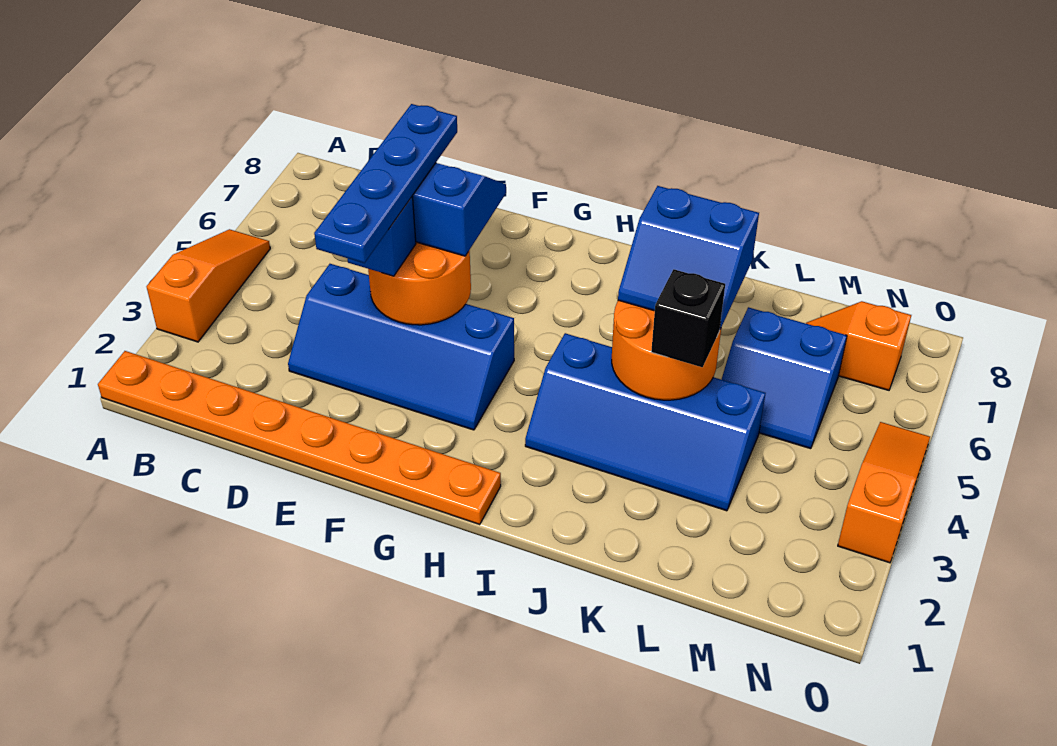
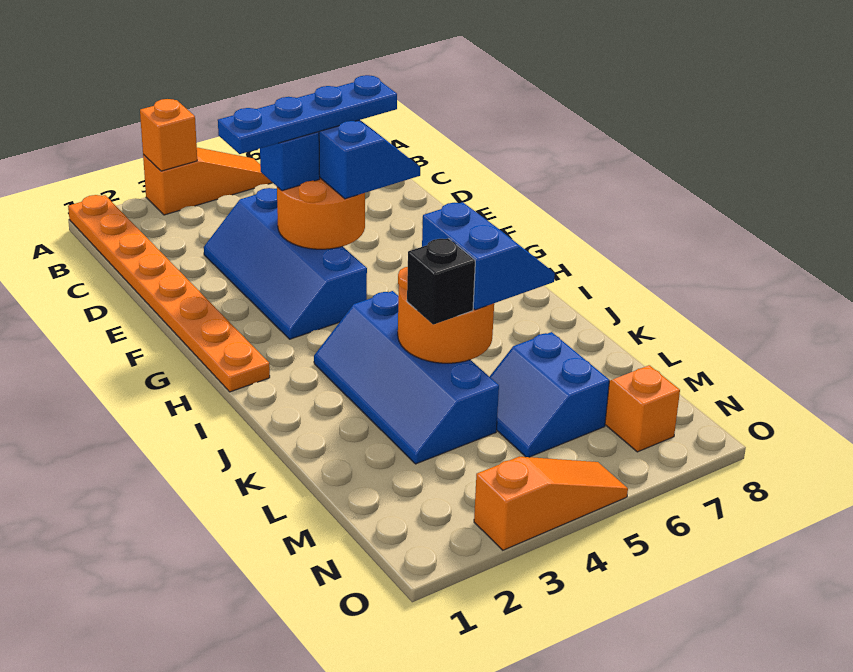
none -> orange 1x1 brick [140,99,197,171]
blue 2x2 slope [618,186,759,329] -> blue 2x2 slope turned to [422,202,555,310]

